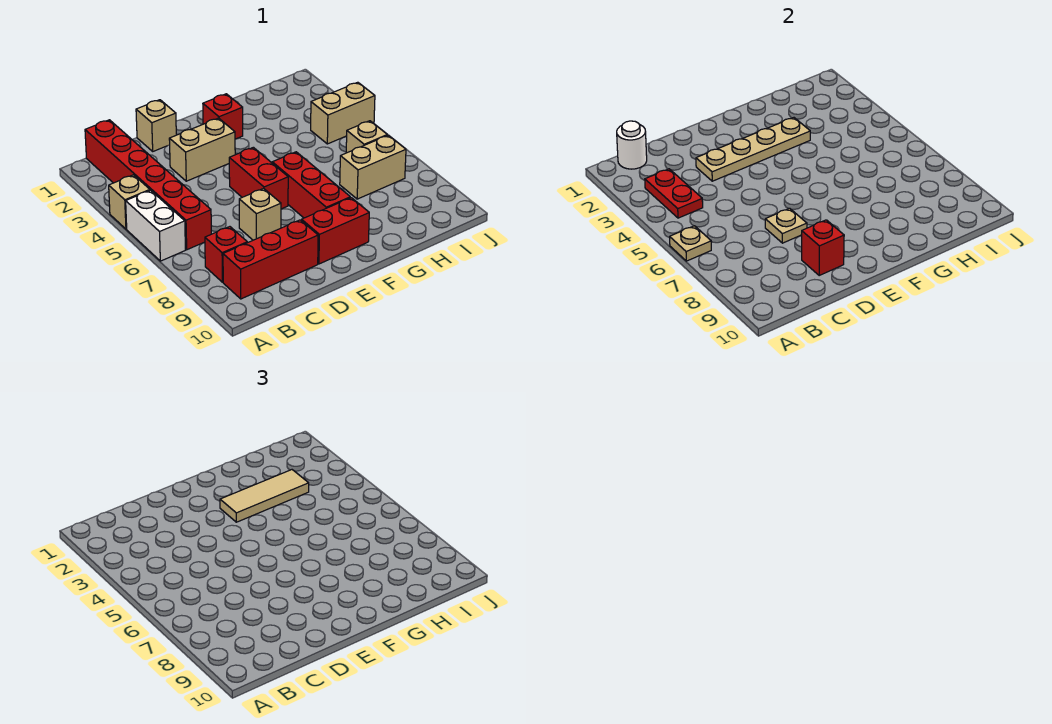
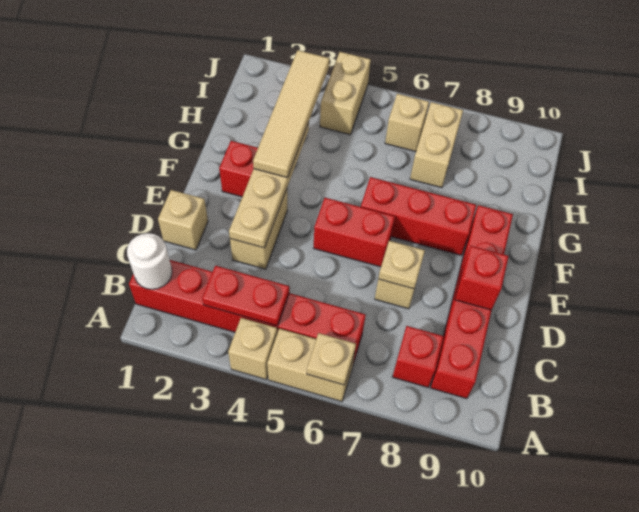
white 1x2 brick [126,190,185,261] -> tan 1x2 brick [267,329,355,401]
tan 1x3 tile [220,470,309,522] -> tan 1x4 tile [253,50,330,178]

